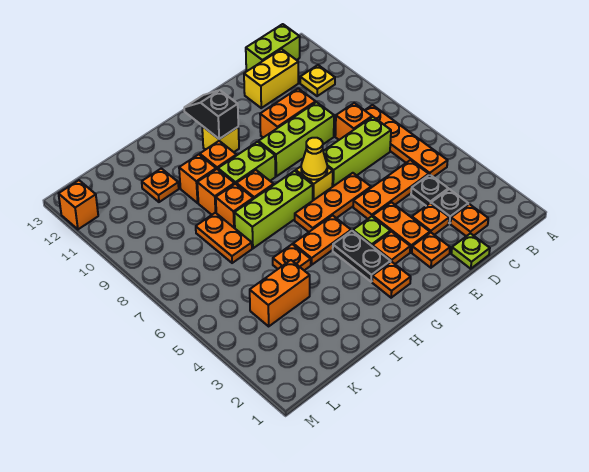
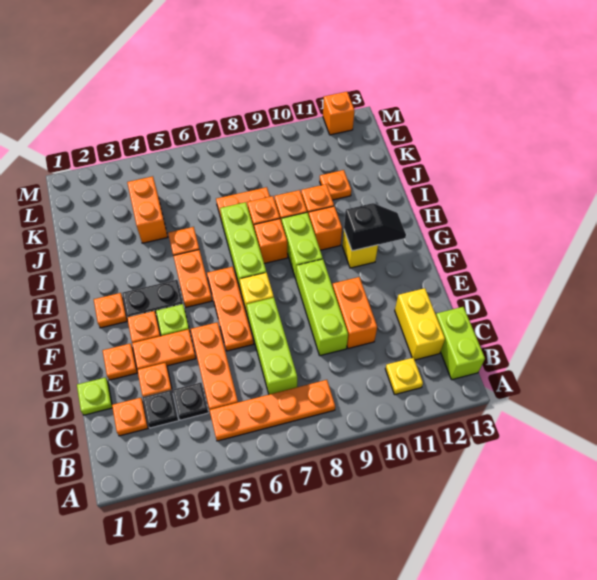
orange 1x1 brick [335,103,372,140] -> none
yellow 1x1 cone [301,138,327,180] -> none

